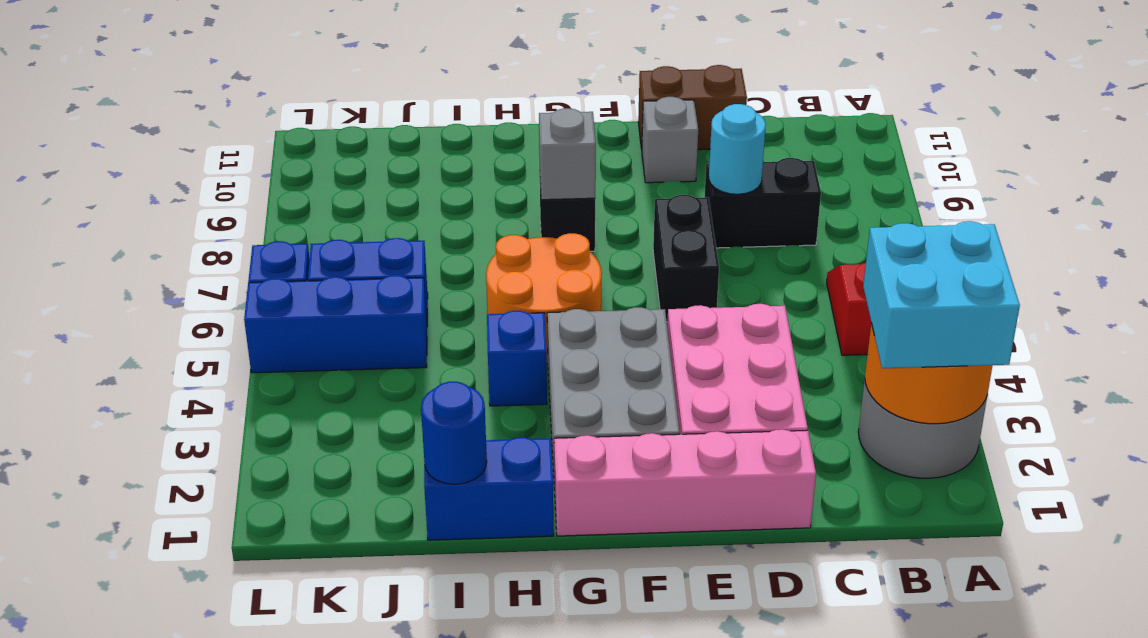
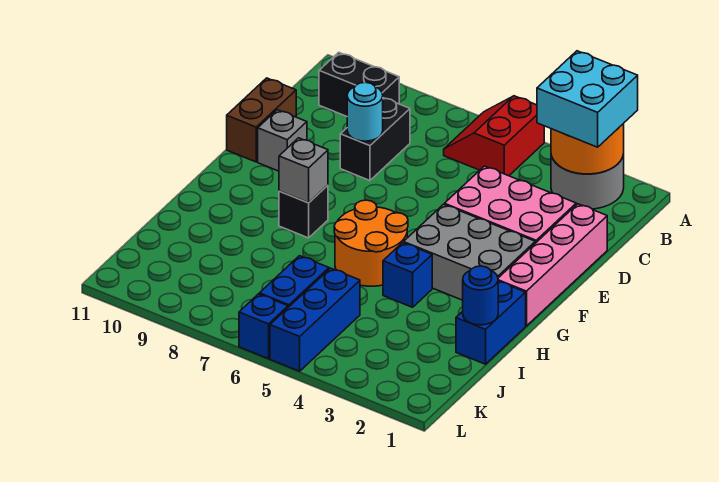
black 1x2 brick [653,195,719,322] -> black 1x2 brick moved to [319,52,399,116]

